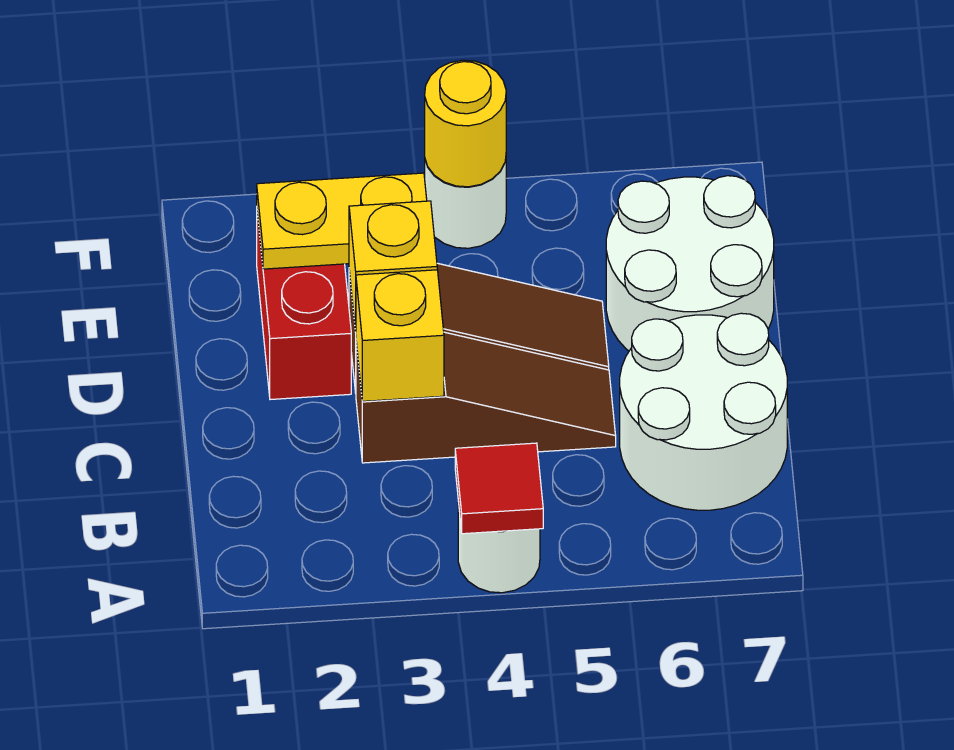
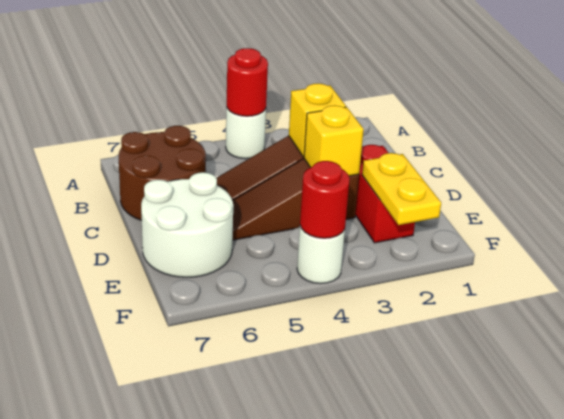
red 1x1 tile [455,443,543,534] -> red 1x1 round brick [227,48,268,116]
white 2x2 round brick [620,313,787,510] -> brown 2x2 round brick [119,126,206,220]
yellow 1x2 plate [257,173,427,269] -> yellow 1x2 plate turned to [362,153,441,225]
yellow 1x1 round brick [425,60,506,187] -> red 1x1 round brick [300,161,350,238]

